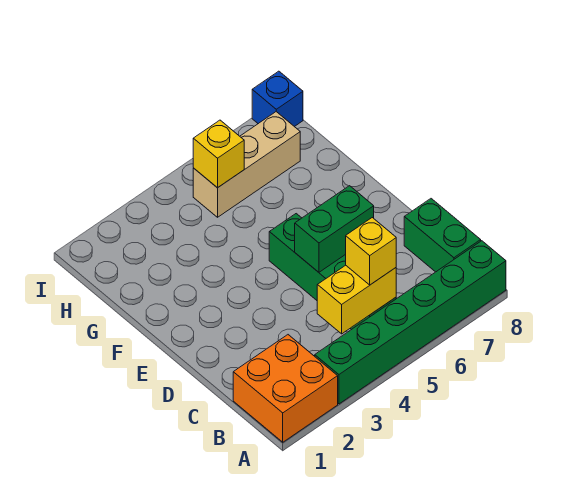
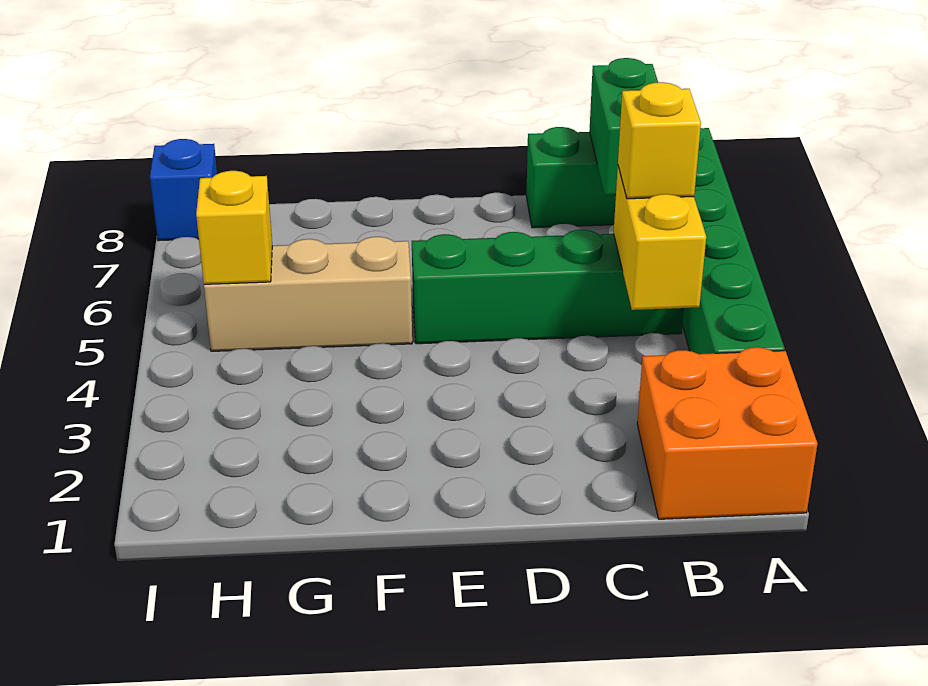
green 1x2 brick [295,186,374,272] -> green 1x2 brick moved to [589,58,658,195]
tan 1x3 brick [193,112,300,217] -> tan 1x3 brick turned to [204,237,412,351]

